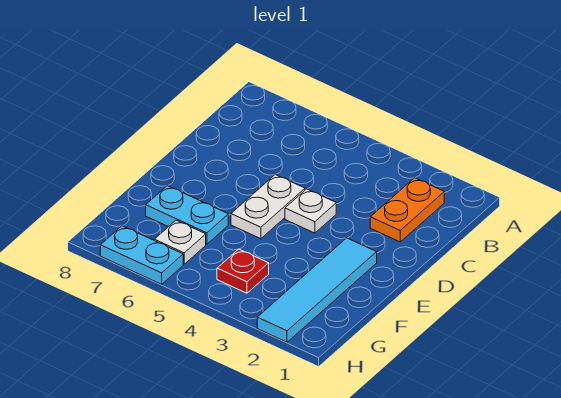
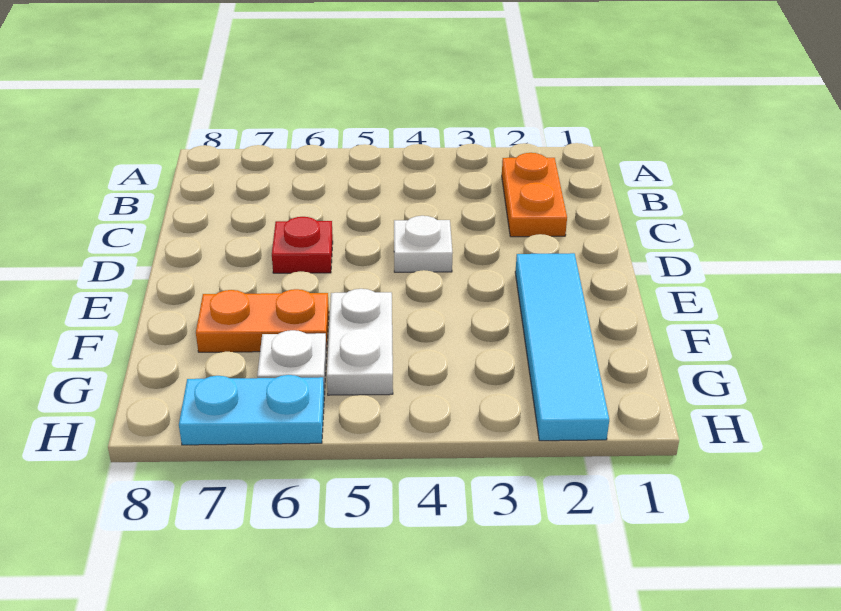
white 1x2 plate [231,175,305,239] -> white 1x2 plate moved to [327,289,393,395]
cyan 1x2 plate [146,186,228,244] -> orange 1x2 plate [196,289,329,352]
red 1x1 plate [217,249,269,293] -> red 1x1 plate moved to [272,217,333,273]

